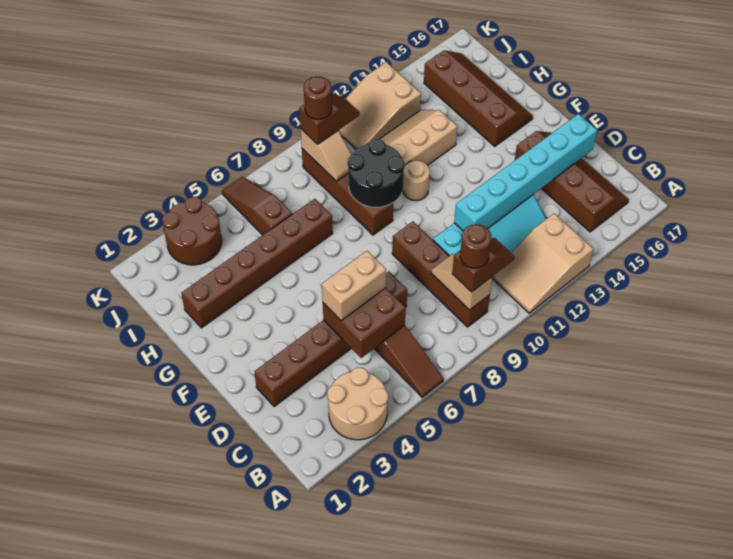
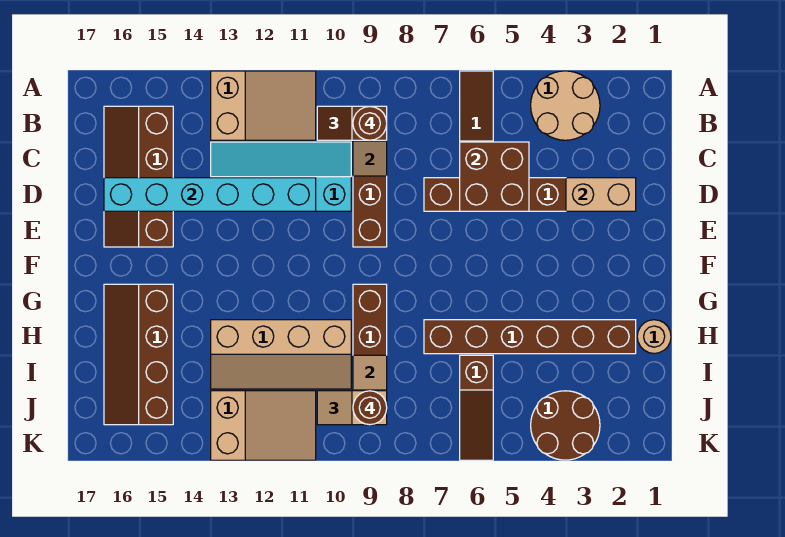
tan 1x2 brick [322,251,386,321] -> tan 1x2 brick moved to [566,178,636,211]
black 2x2 round brick [347,139,405,207] -> none
tan 1x1 round brick [403,160,430,201] -> tan 1x1 round brick moved to [637,320,671,353]
brown 1x2 slope [299,95,360,144] -> tan 1x2 slope [317,391,387,425]

